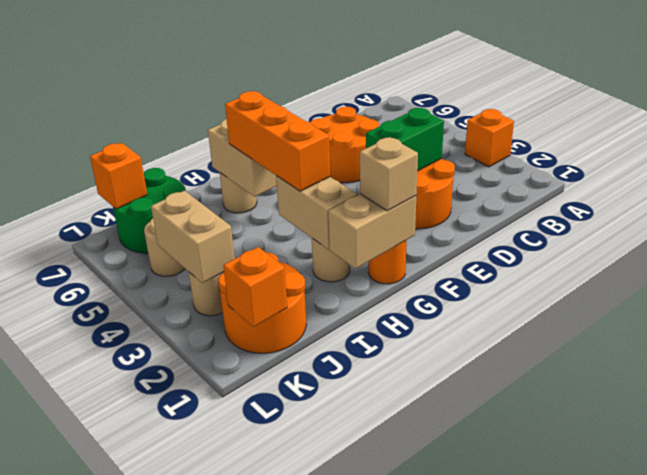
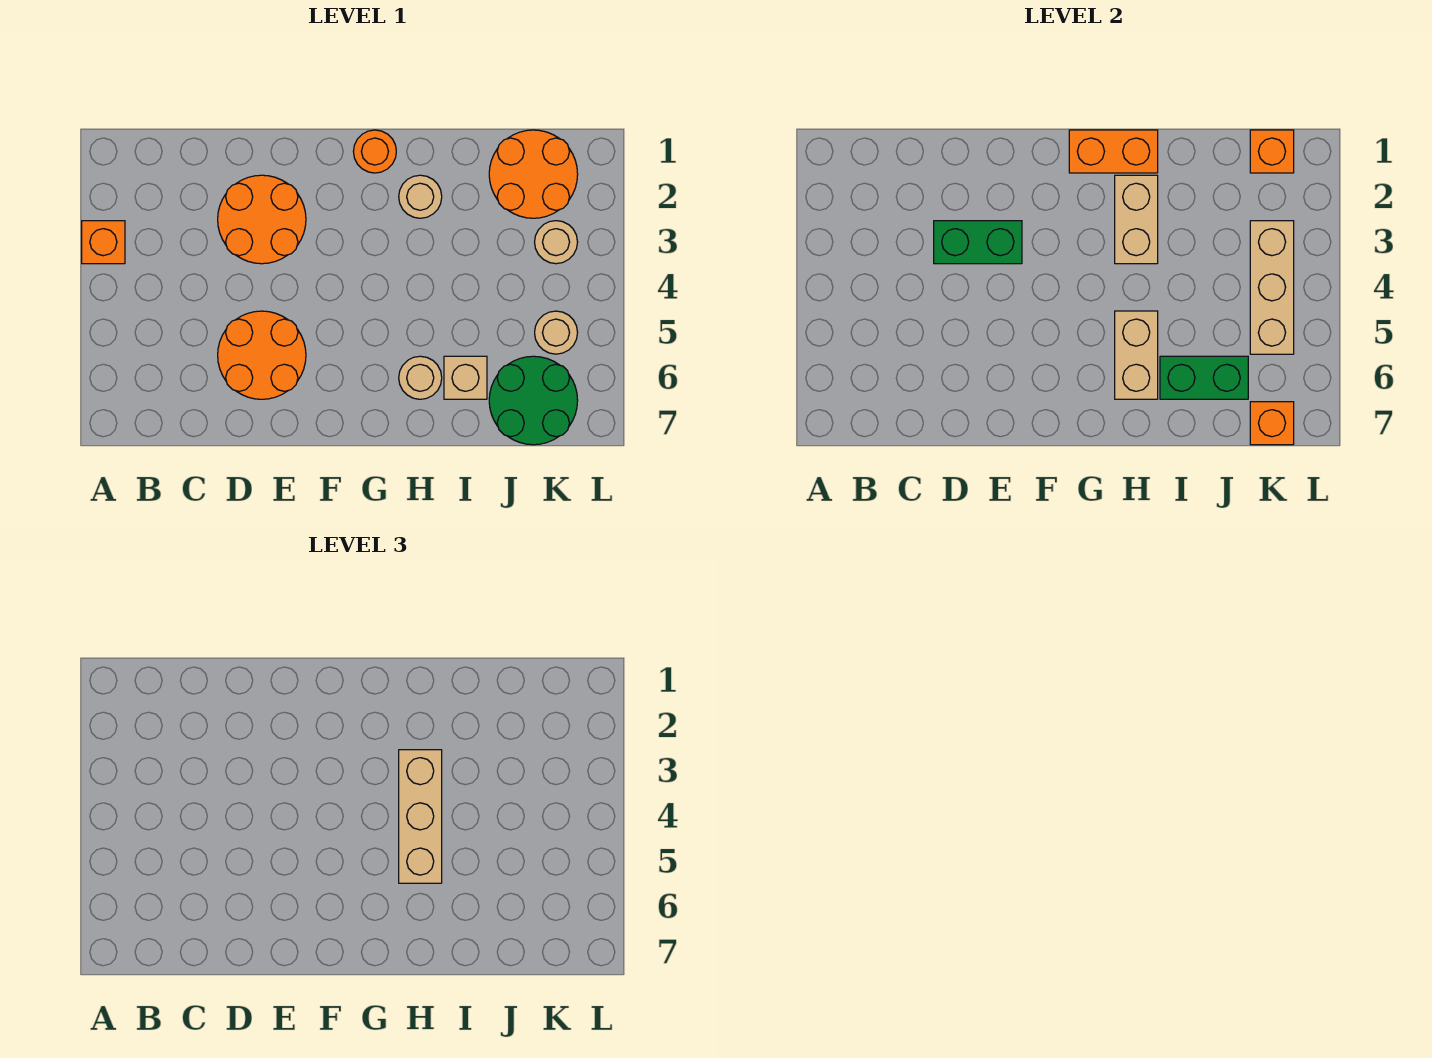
tan 1x2 brick [328,194,416,269] -> orange 1x2 brick [1069,130,1158,173]
tan 1x1 brick [360,137,418,211] -> tan 1x1 brick moved to [444,356,487,399]
orange 1x3 brick [225,91,330,191] -> tan 1x3 brick [399,750,442,883]
none -> green 1x2 brick [1160,356,1248,399]
tan 1x2 brick [151,191,235,283] -> tan 1x3 brick [1250,221,1294,354]

